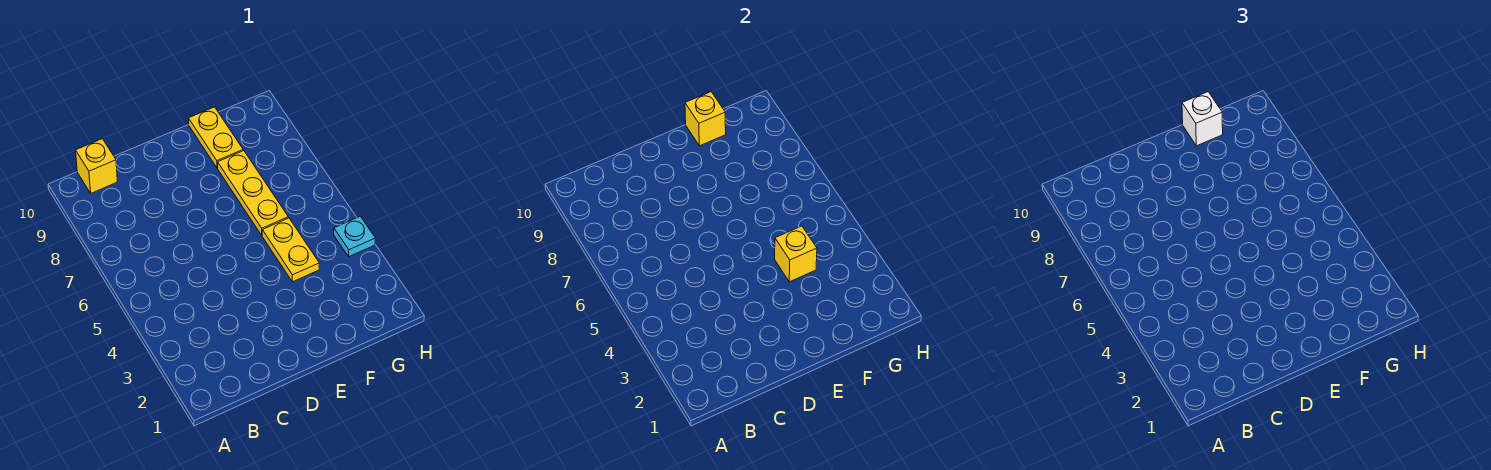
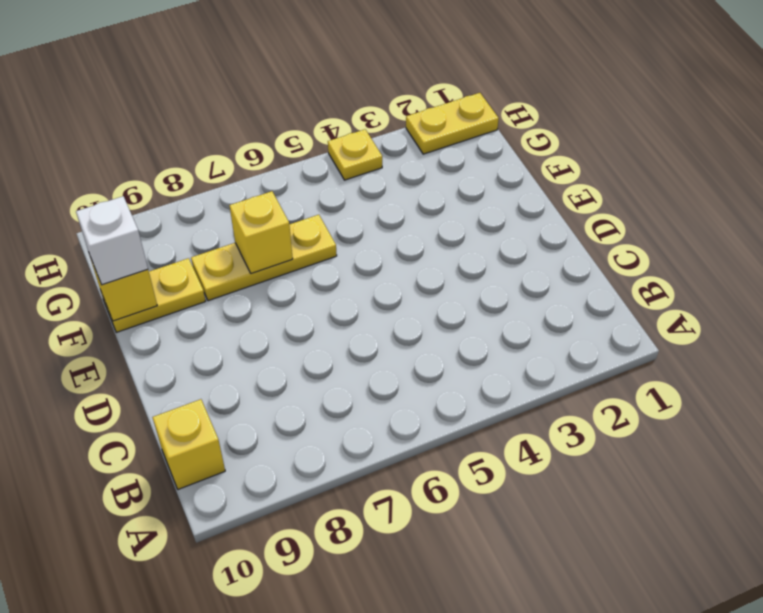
yellow 1x2 plate [262,218,319,282] -> yellow 1x2 plate moved to [406,93,499,154]
yellow 1x1 brick [775,226,817,282] -> yellow 1x1 brick moved to [229,191,293,273]
cyan 1x1 plate [334,216,375,257] -> yellow 1x1 plate [328,129,382,180]

